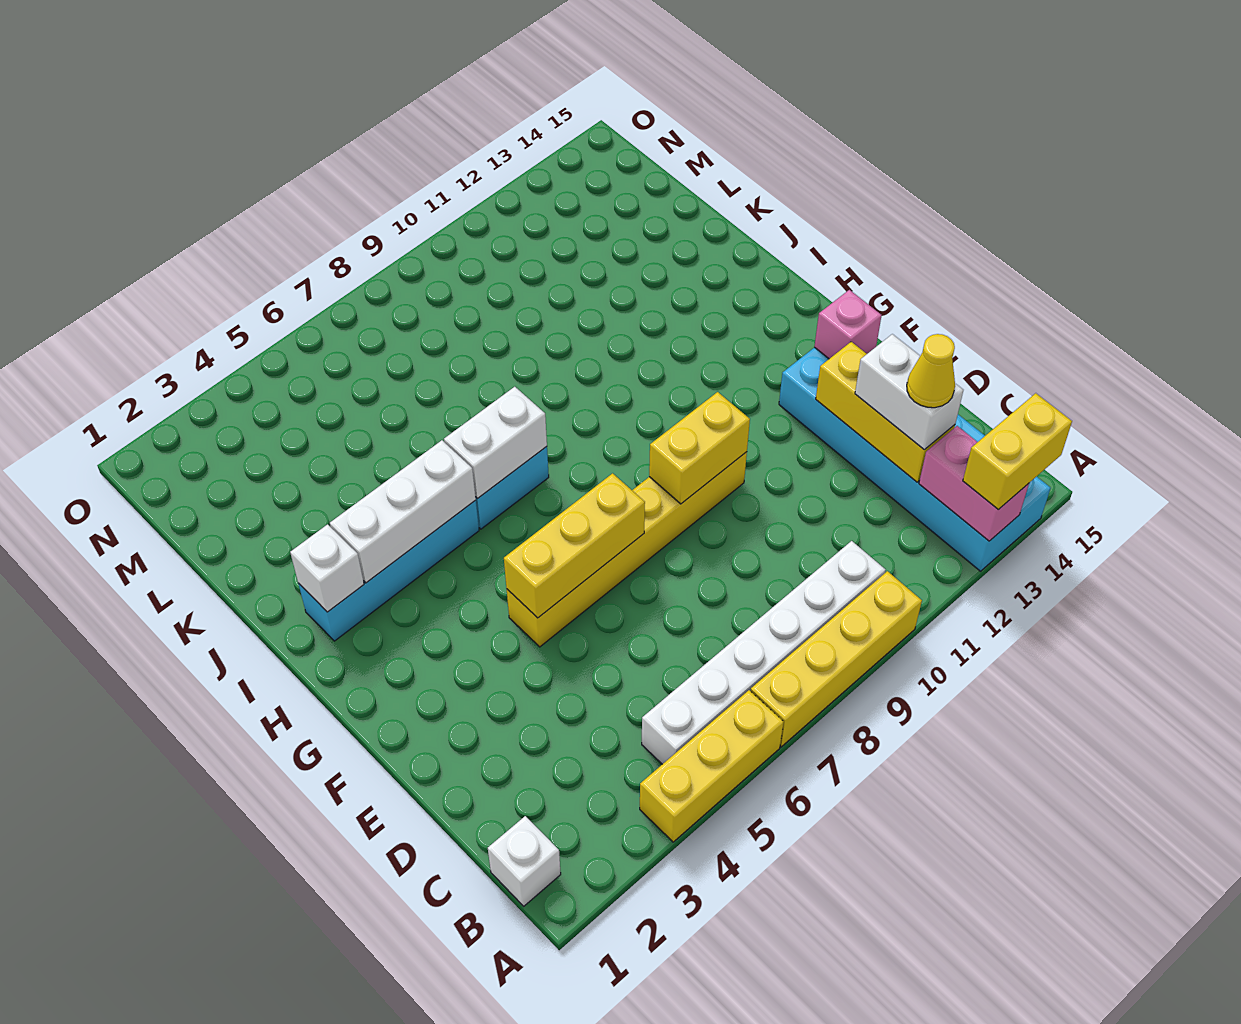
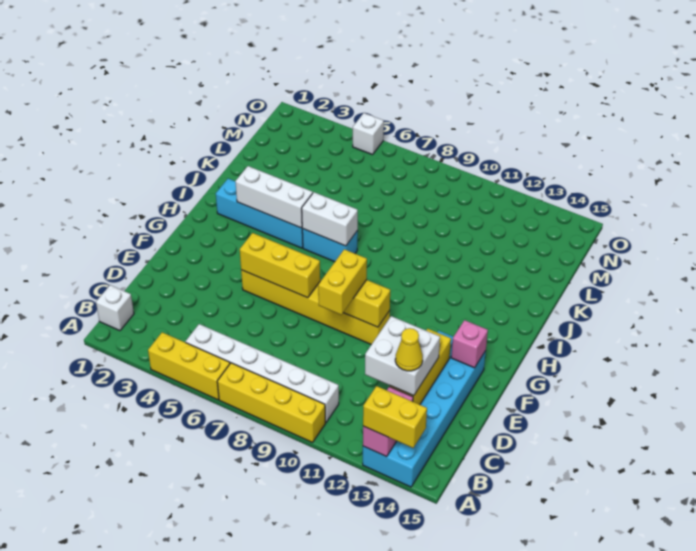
white 1x2 brick [855,334,963,449] -> white 2x2 brick [365,316,440,396]
none -> yellow 1x2 brick [318,249,367,315]
white 1x1 brick [290,524,364,612] -> white 1x1 brick moved to [353,113,384,155]

